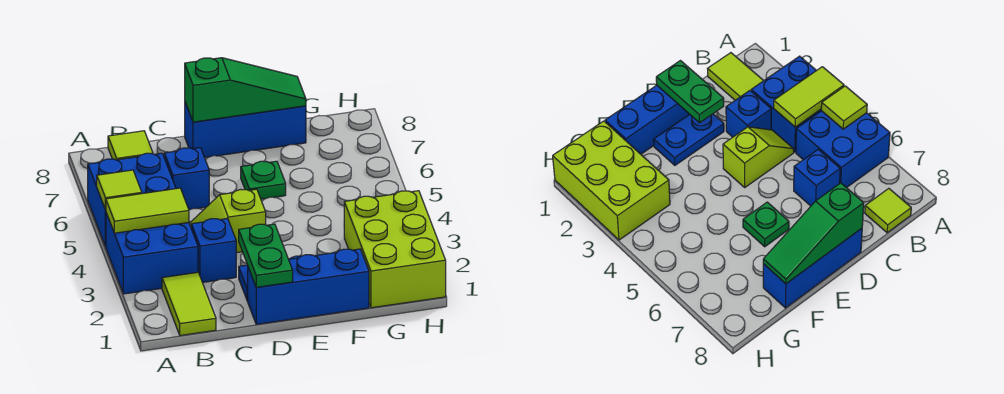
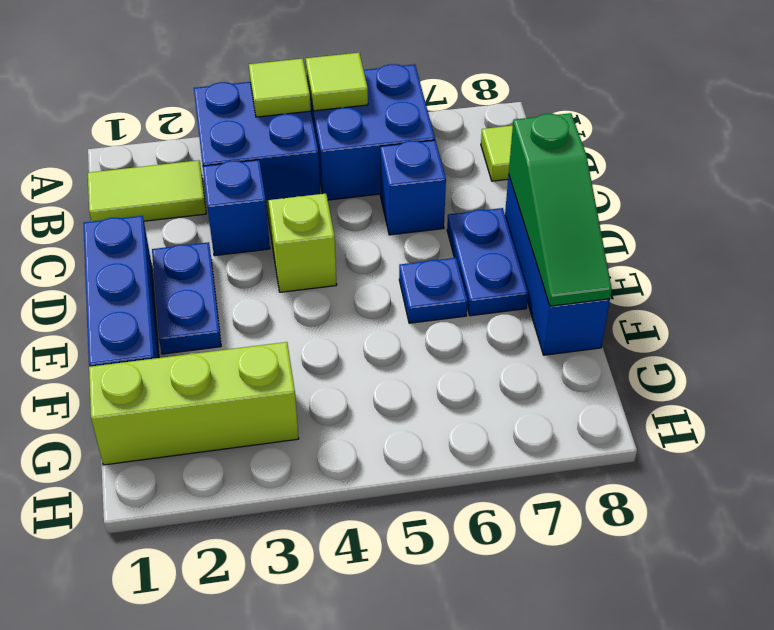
lime 1x2 tile [106,188,189,233] -> lime 1x1 tile [249,59,311,117]
green 1x2 plate [239,224,293,287] -> none
none -> blue 1x2 plate [447,208,528,316]
green 1x1 plate [241,161,286,199] -> blue 1x1 plate [399,258,468,323]
lime 2x3 brick [344,191,446,308] -> lime 1x3 brick [89,342,299,465]

